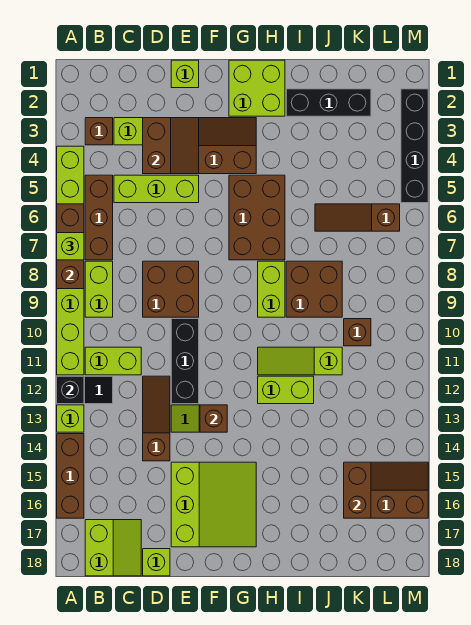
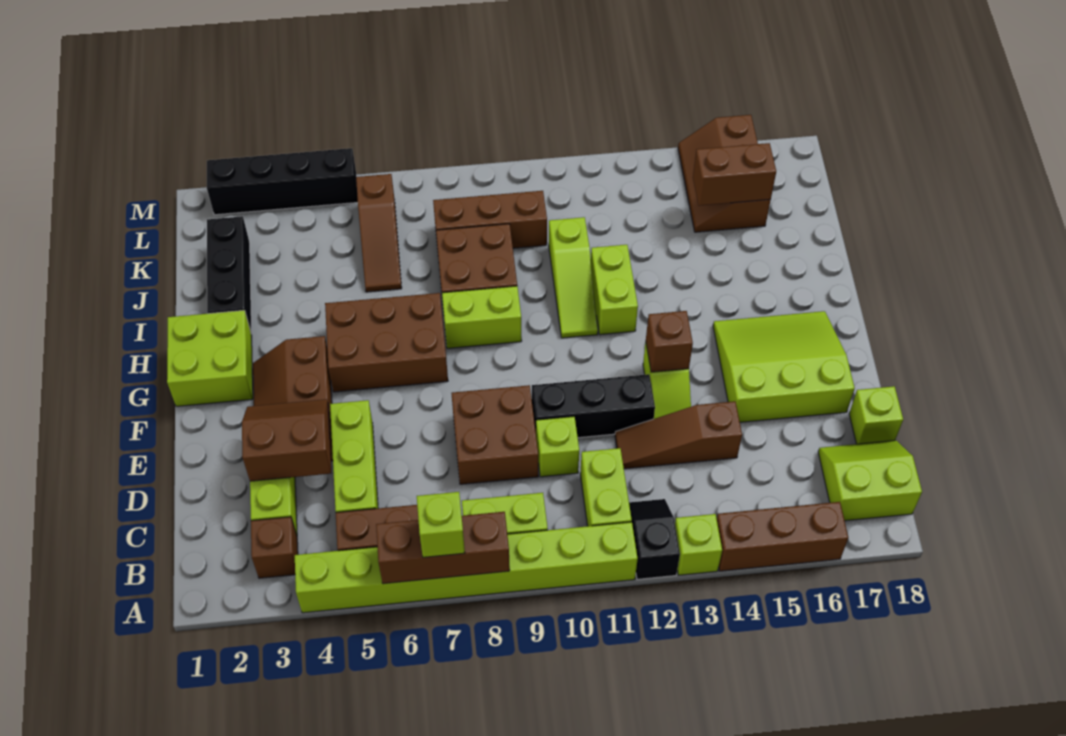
black 1x1 brick [57,376,84,404] -> none
lime 1x1 brick [171,60,199,88] -> lime 1x1 brick moved to [536,416,579,477]
brown 1x1 brick [344,319,371,346] -> brown 1x3 brick [433,191,547,248]

